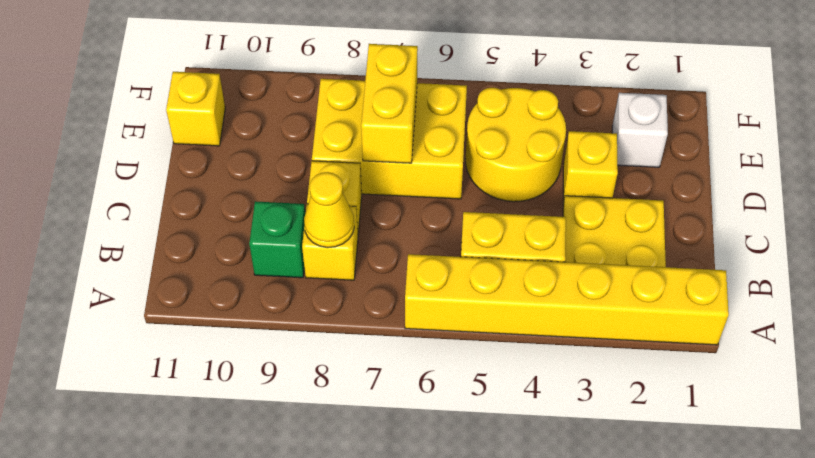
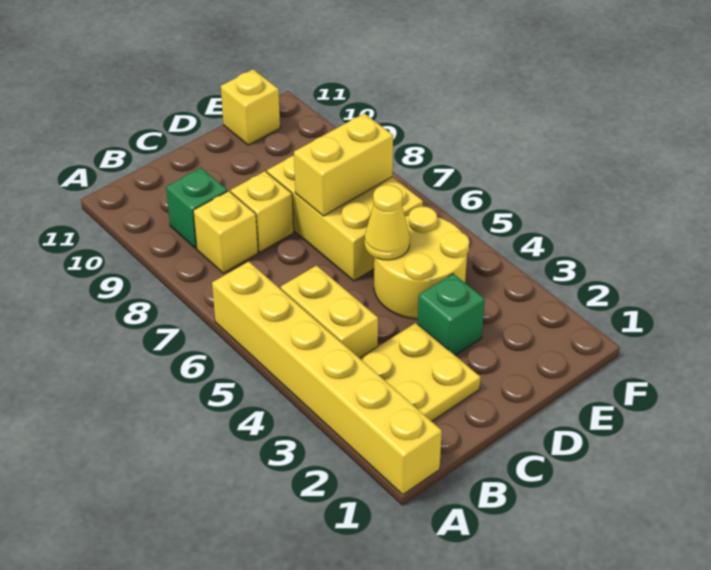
yellow 1x1 cone [304,172,354,248] -> yellow 1x1 cone moved to [365,185,410,260]
yellow 1x1 brick [563,131,618,204] -> green 1x1 brick [418,274,485,355]
white 1x1 brick [612,93,668,167] -> none

